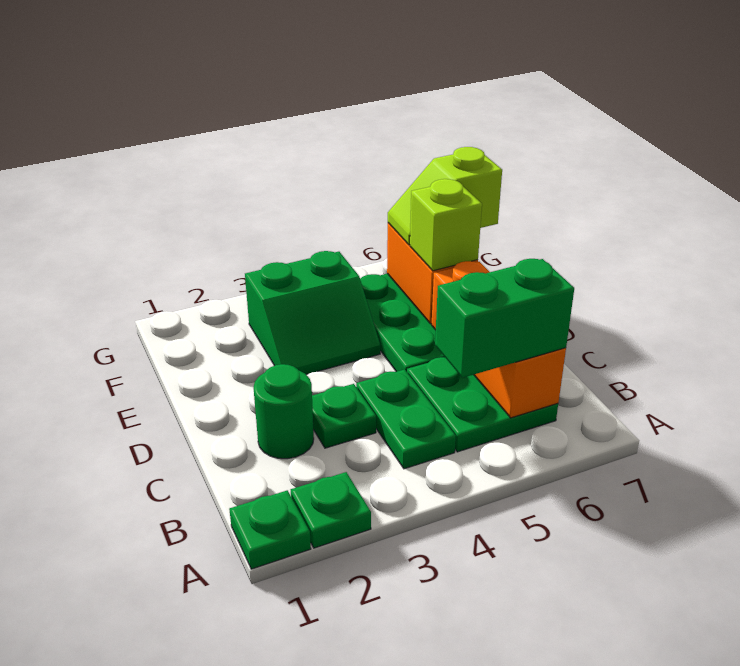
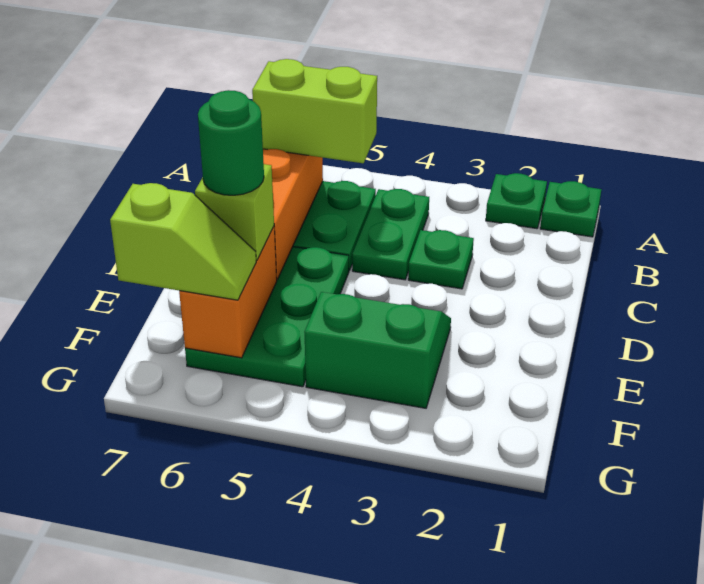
green 1x2 brick [435,259,574,378] -> lime 1x2 brick [252,59,377,163]
green 1x1 round brick [253,364,314,459] -> green 1x1 round brick moved to [198,90,264,195]

